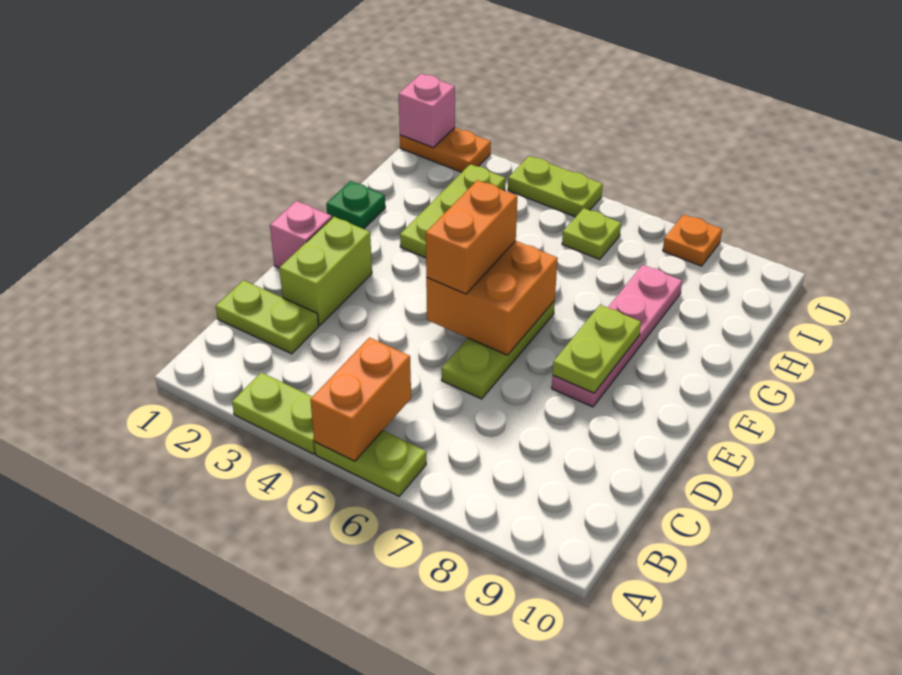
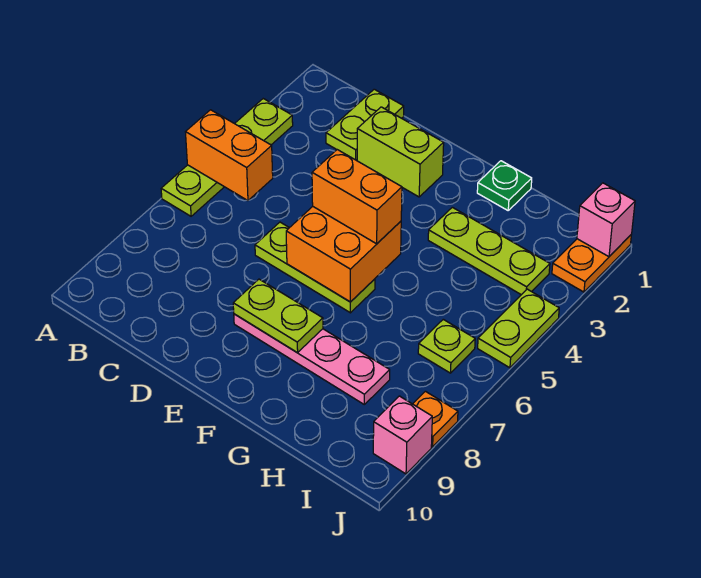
pink 1x1 brick [270,201,332,268] -> pink 1x1 brick moved to [373,396,432,474]

